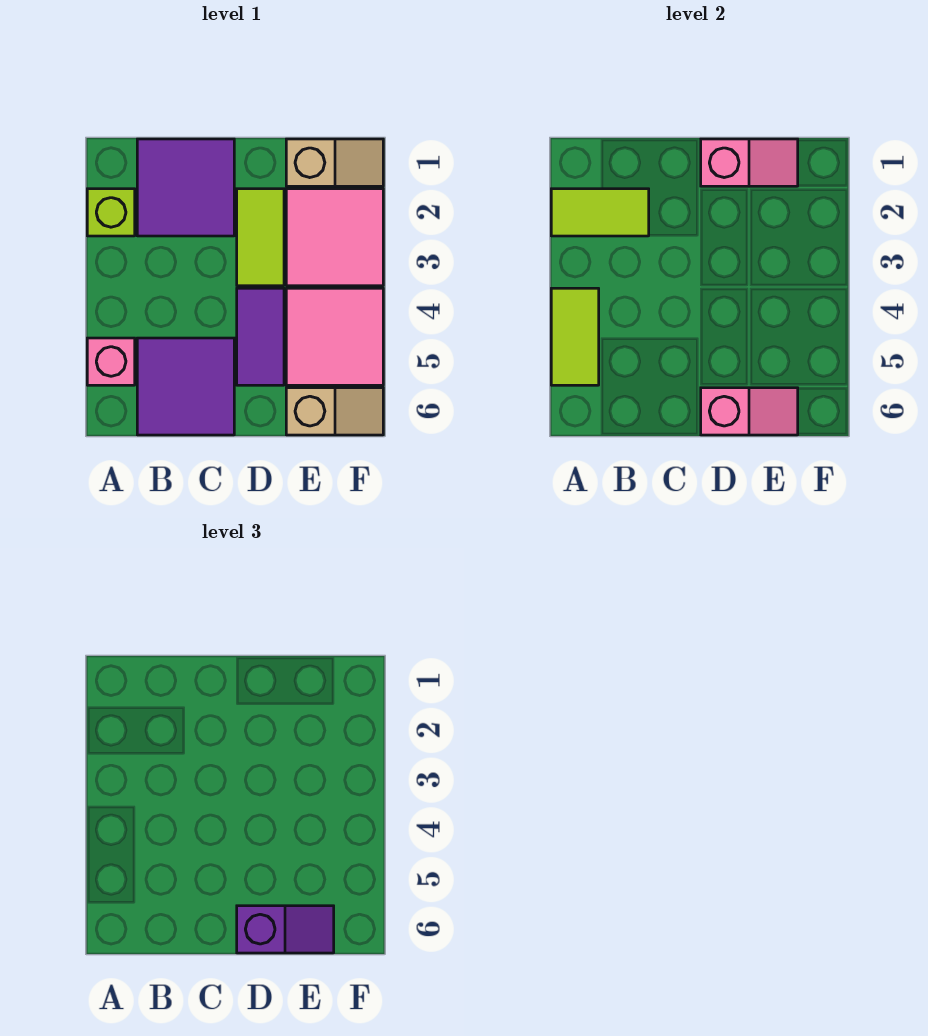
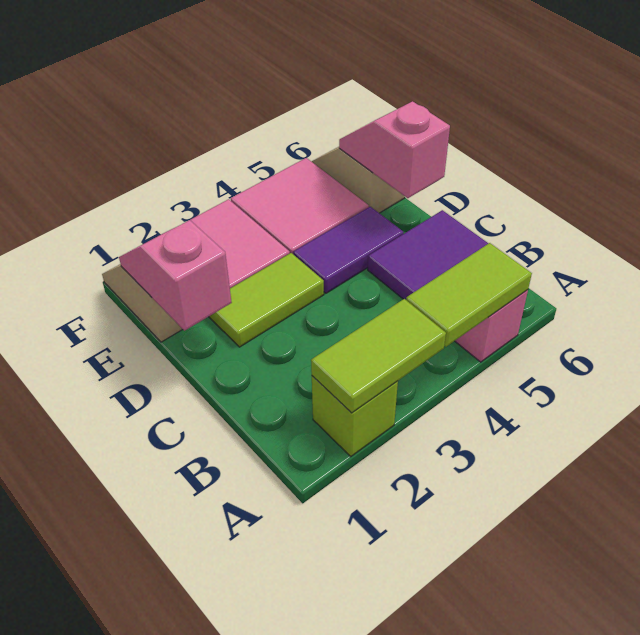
lime 1x2 tile [551,189,649,236] -> lime 1x2 tile turned to [311,299,446,413]
purple 2x2 tile [137,139,234,236] -> none
purple 1x2 slope [237,906,334,953] -> none

